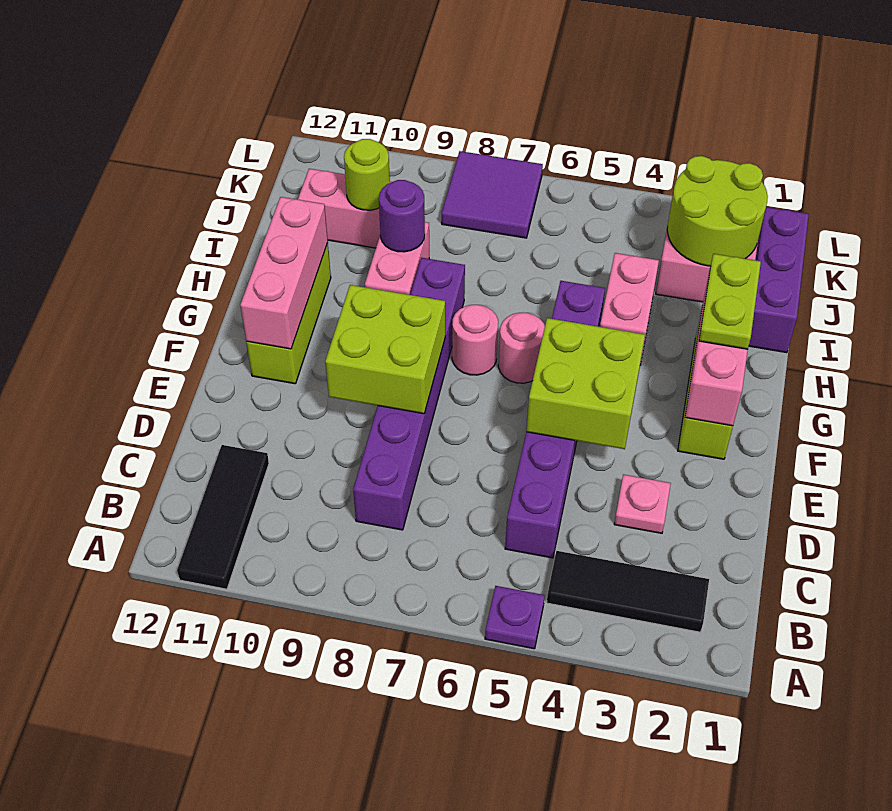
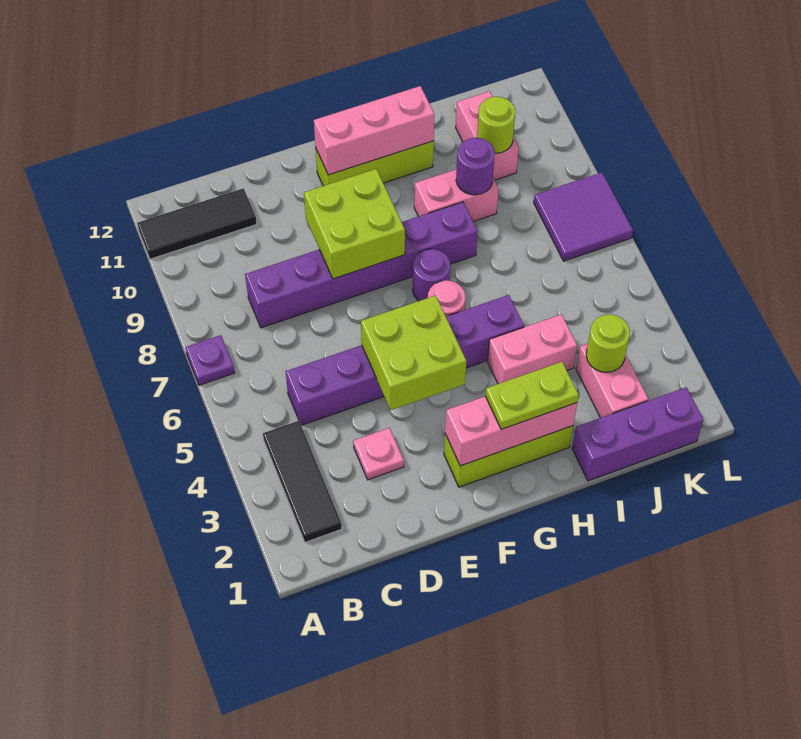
purple 1x1 plate [485,586,545,649] -> purple 1x1 plate moved to [185,335,235,385]
pink 1x1 round brick [452,305,498,375] -> purple 1x1 round brick [413,249,450,301]
lime 2x2 round brick [667,156,768,266] -> lime 1x1 round brick [586,314,630,372]

